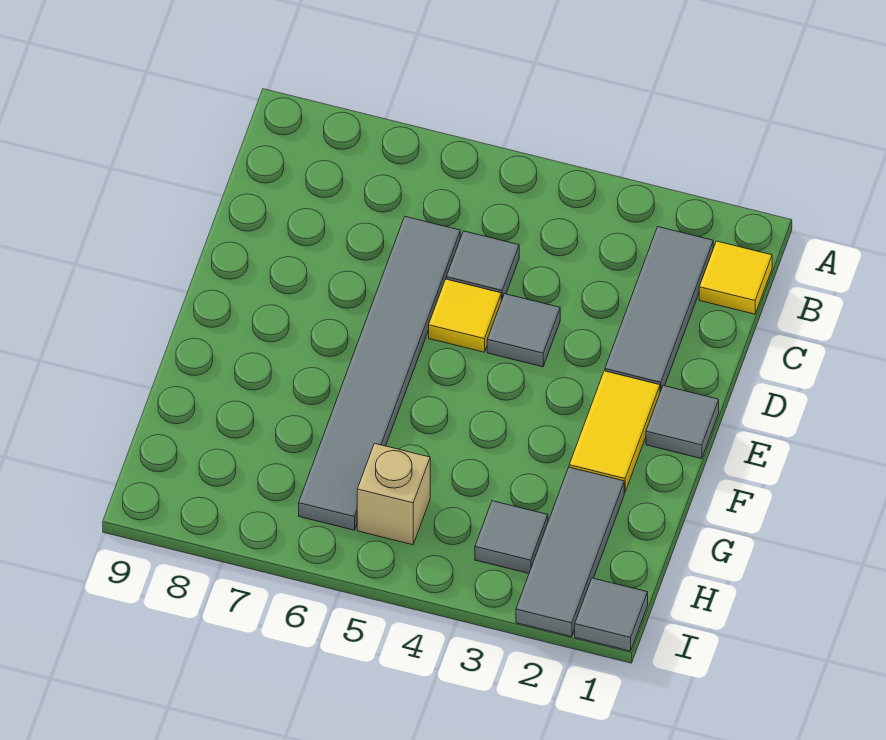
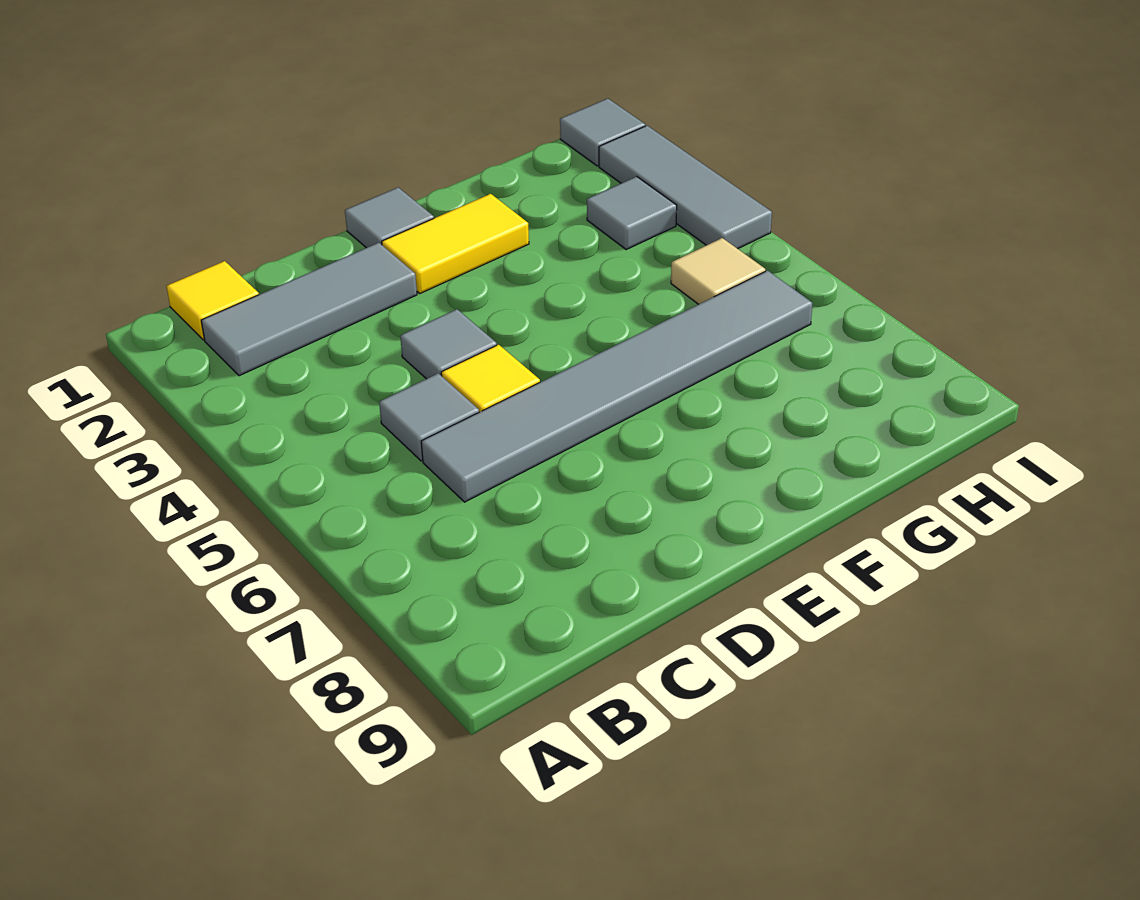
grey 1x3 tile [516,467,624,637] -> grey 1x3 tile turned to [599,126,772,249]
tan 1x1 brick [357,443,430,545] -> tan 1x1 tile [671,238,765,304]

